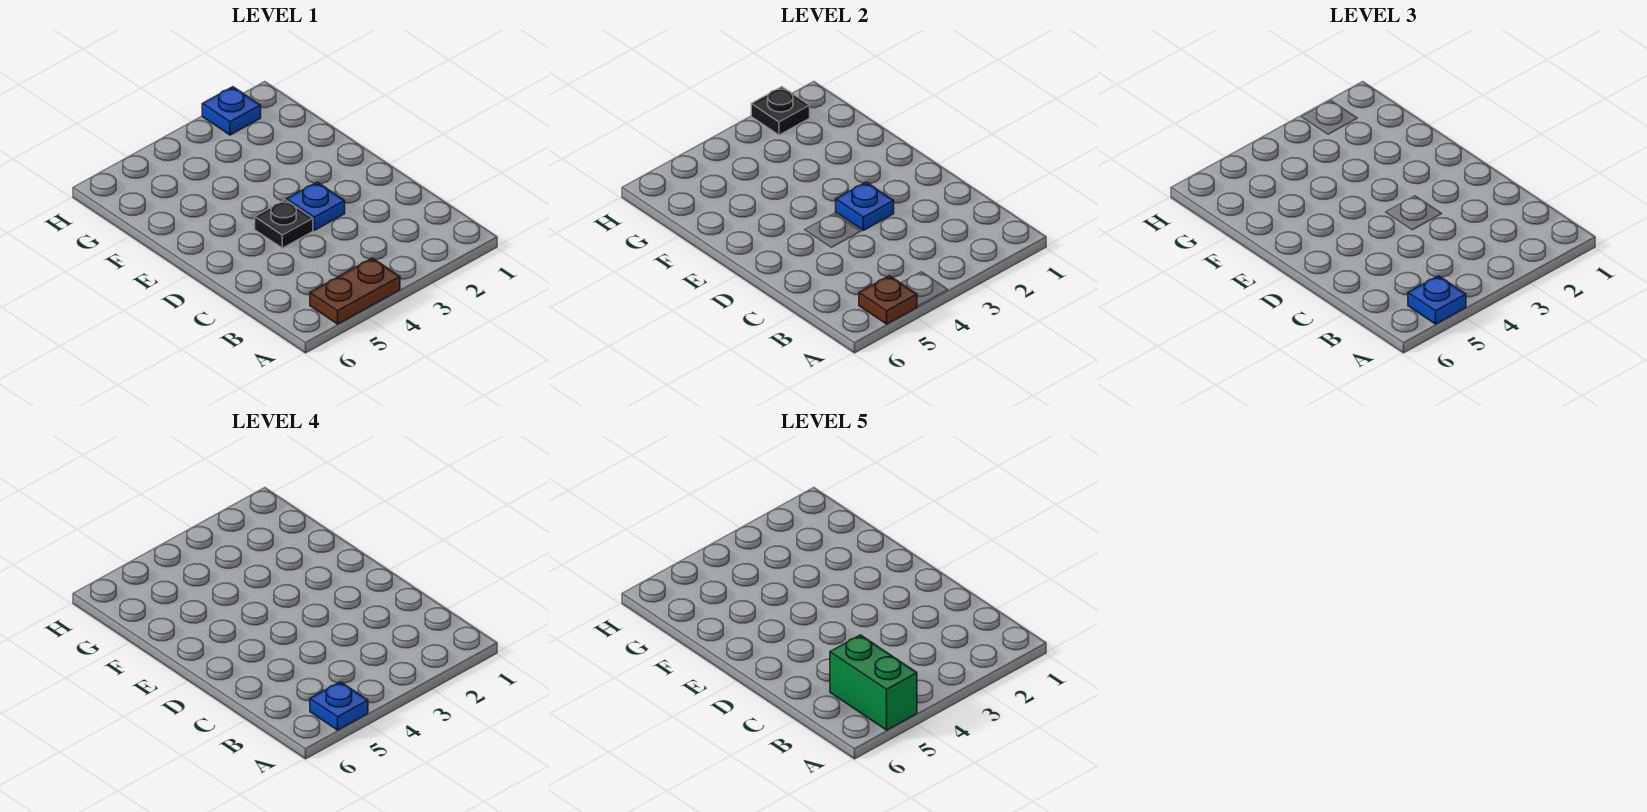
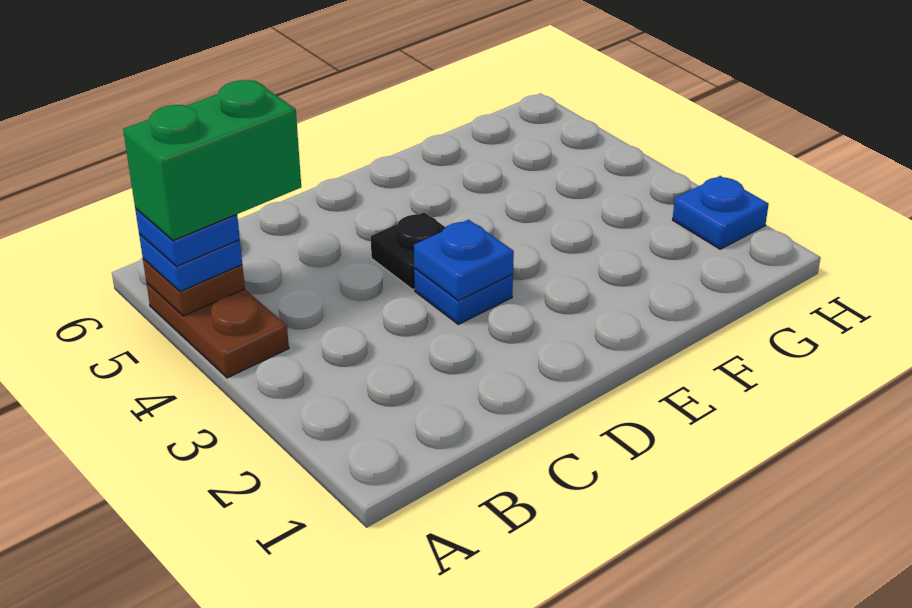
black 1x1 plate [751,87,810,135] -> none

